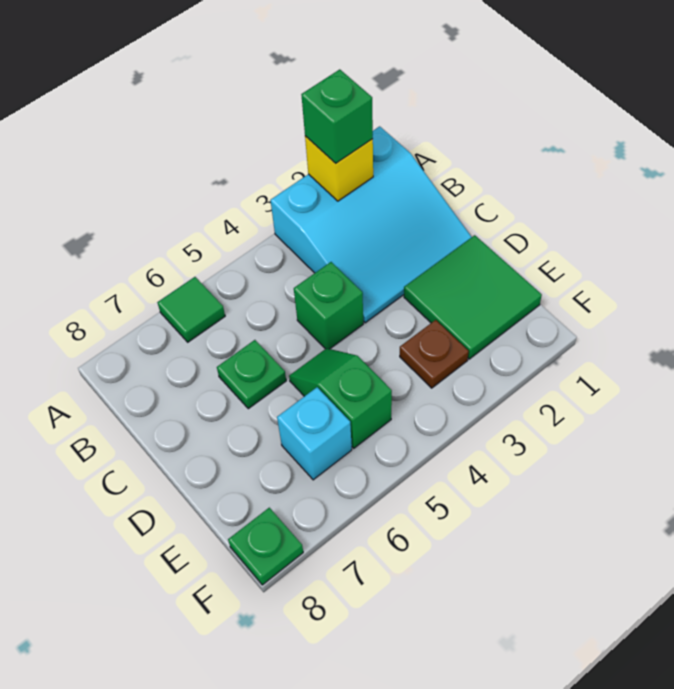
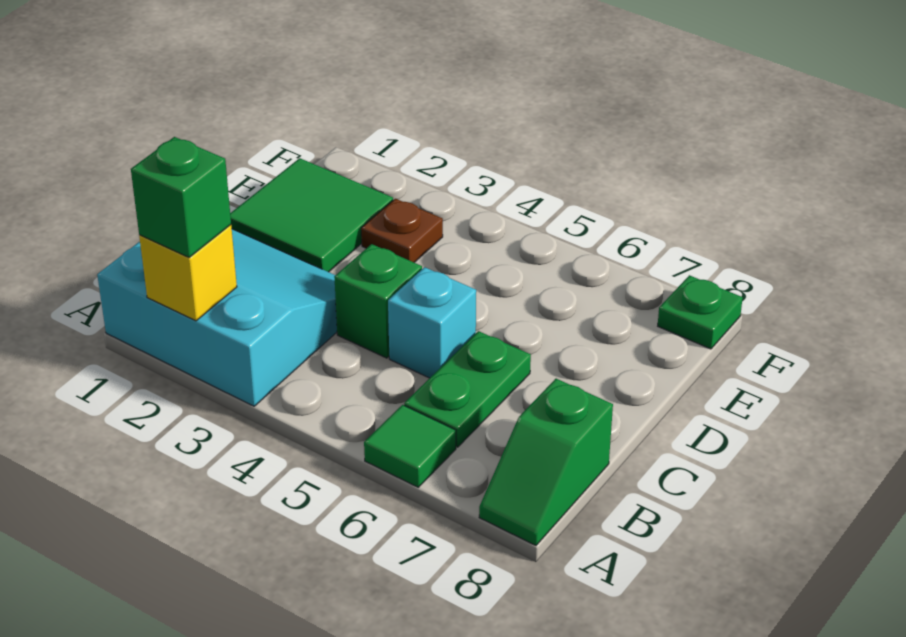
green 1x1 plate [217,340,286,409] -> green 1x2 plate [404,331,531,447]
green 1x2 slope [289,348,392,448] -> green 1x2 slope moved to [479,379,613,546]
cyan 1x1 brick [277,387,352,480] -> cyan 1x1 brick moved to [388,267,476,378]

